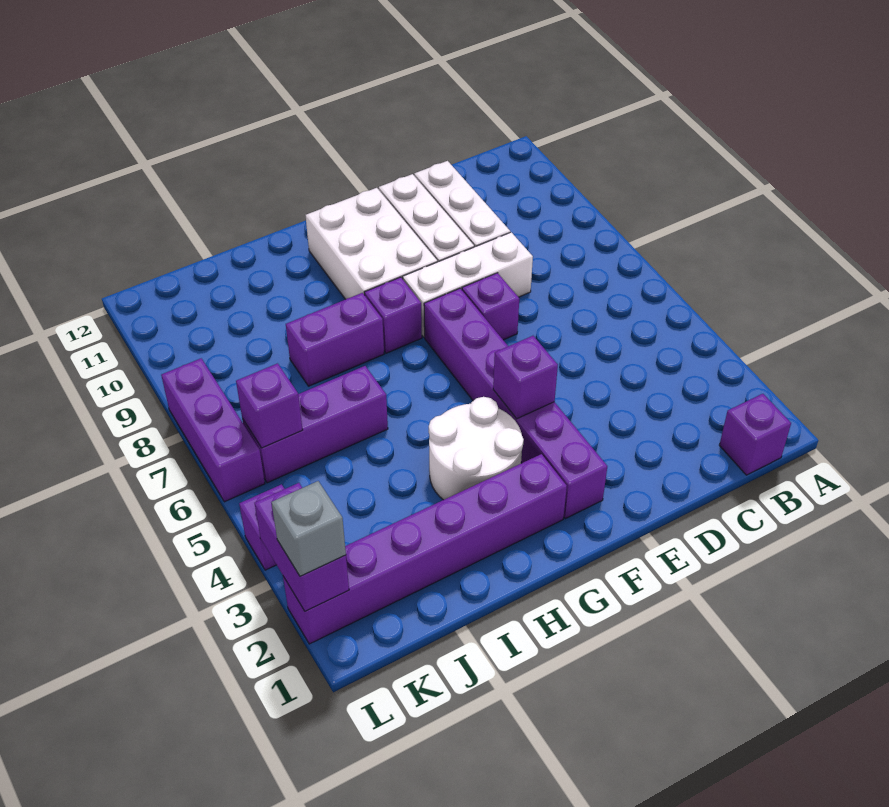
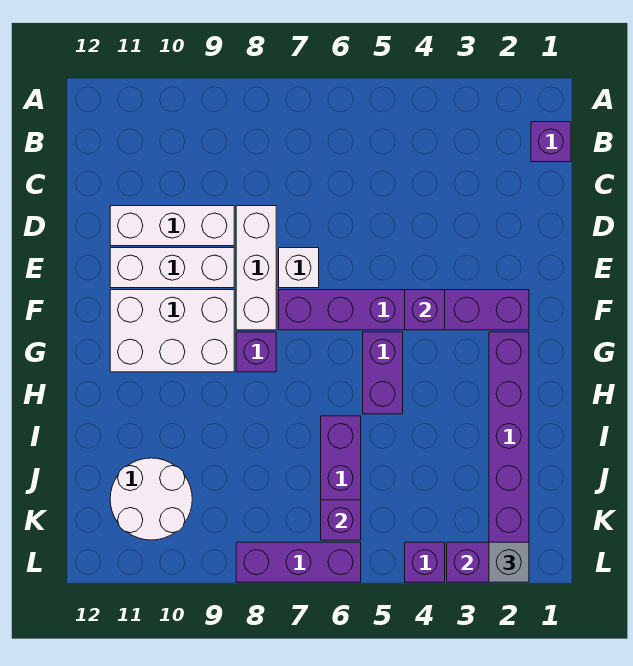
purple 1x1 brick [462,273,519,340] -> white 1x1 brick [279,248,319,288]
white 2x2 round brick [429,397,524,500] -> white 2x2 round brick moved to [110,458,192,540]
purple 1x2 brick [286,293,384,386] -> purple 1x2 brick moved to [363,332,403,414]

